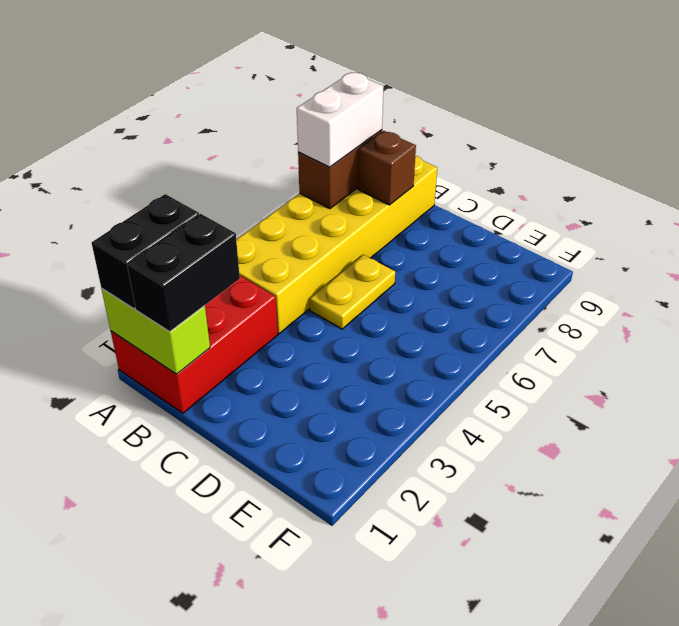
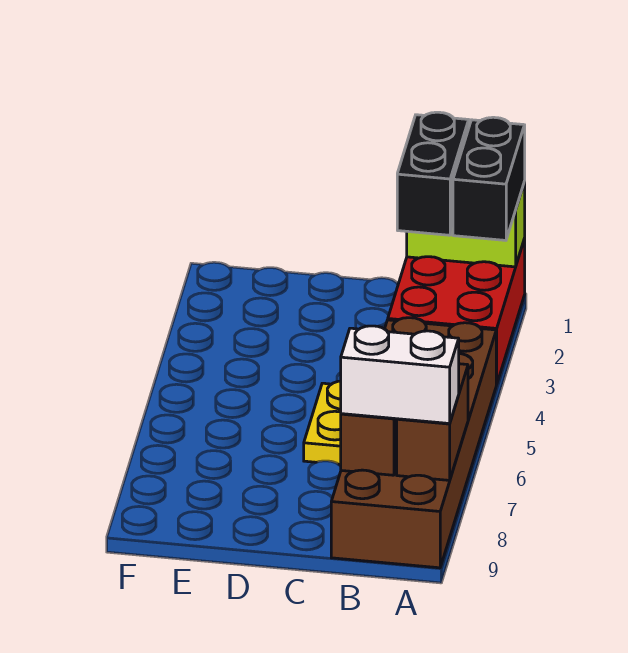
yellow 2x6 brick [236,156,437,334] -> brown 2x6 brick [331,318,497,568]
white 1x2 brick [297,72,383,167] -> white 1x2 brick turned to [341,326,459,424]

